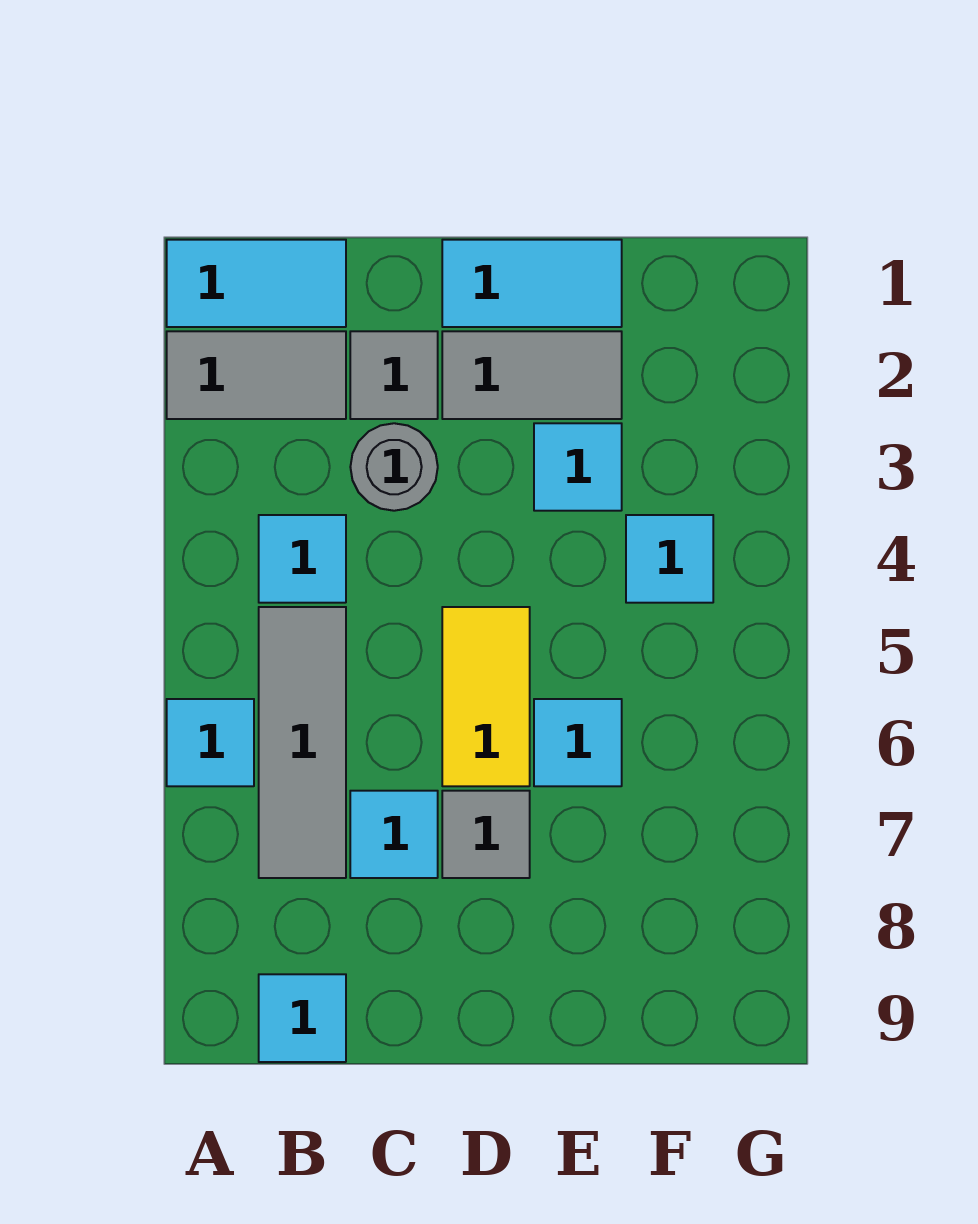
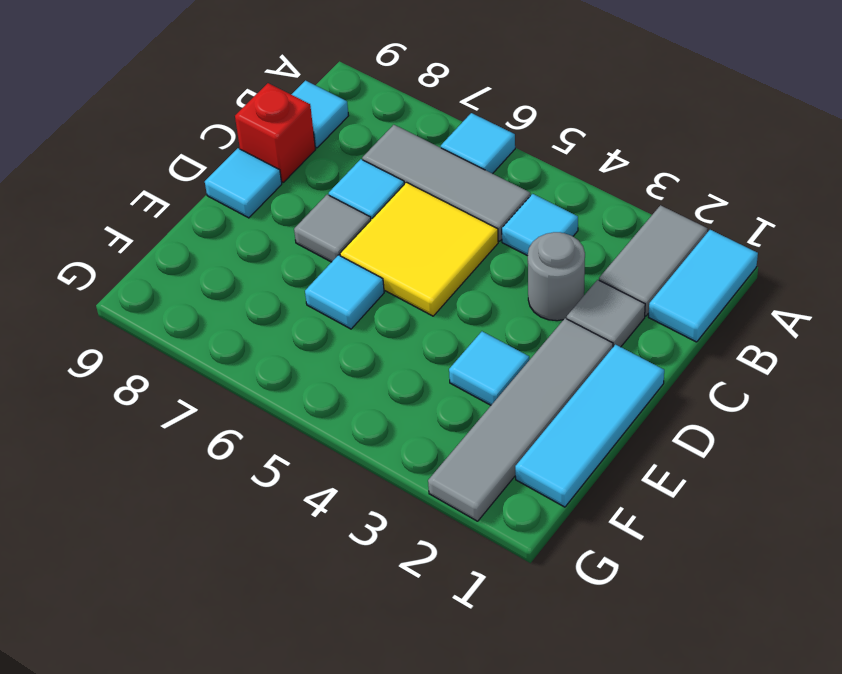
none -> red 1x1 brick [235,83,316,182]
cyan 1x2 tile [442,240,622,327] -> cyan 1x3 tile [515,345,664,507]
grey 1x2 tile [442,331,622,419] -> grey 1x4 tile [428,318,613,521]
yellow 1x2 tile [442,607,530,786] -> yellow 2x2 tile [340,182,498,316]
cyan 1x1 tile [626,515,713,603] -> cyan 1x1 tile moved to [205,148,282,218]

